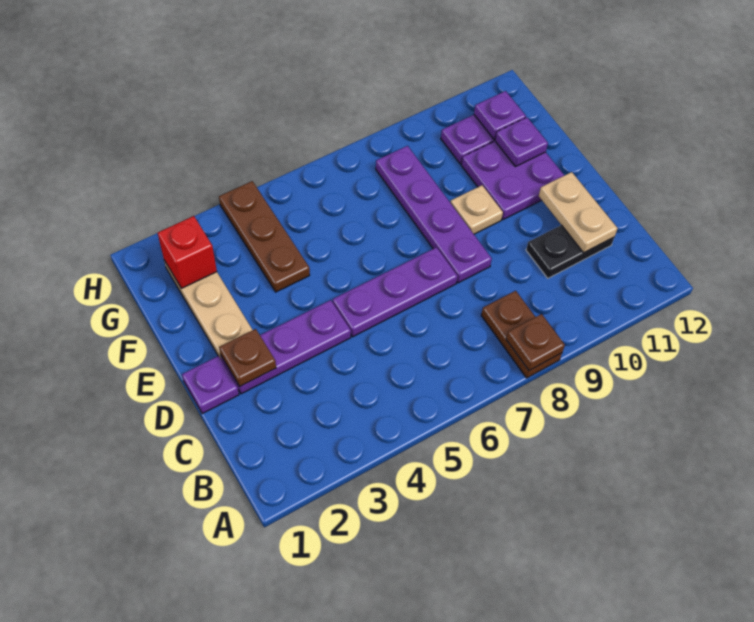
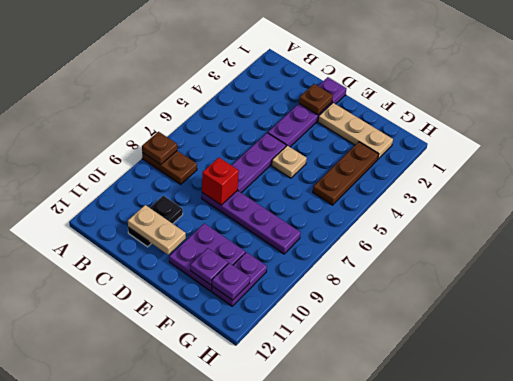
tan 1x1 plate [450,185,503,234] -> tan 1x1 plate moved to [272,146,307,178]
brown 1x3 plate [219,181,310,292] -> brown 1x3 plate turned to [313,142,379,205]
red 1x1 brick [158,216,217,289] -> red 1x1 brick moved to [202,158,239,205]

